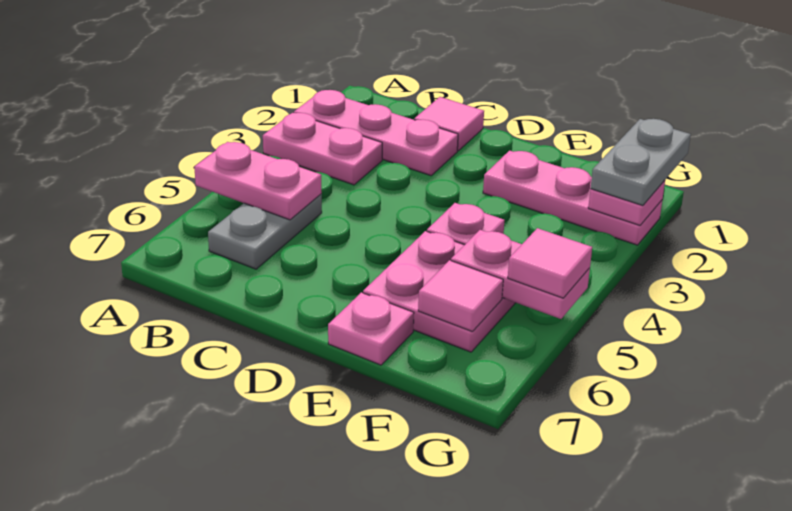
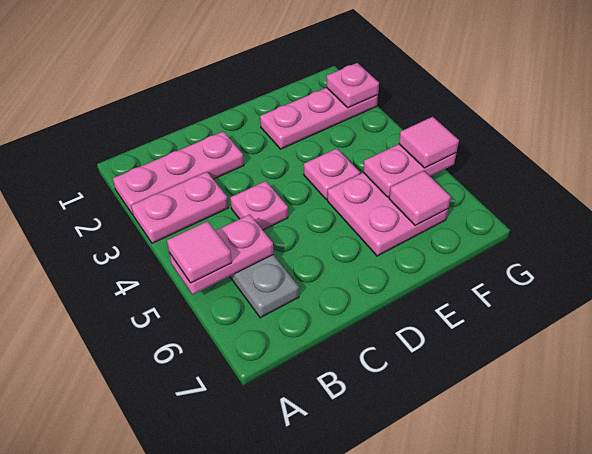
pink 1x1 tile [414,97,484,151] -> pink 1x1 tile moved to [167,221,232,283]
pink 1x1 plate [328,292,414,365] -> pink 1x1 plate moved to [230,181,288,230]
grey 1x2 plate [591,119,691,206] -> none

